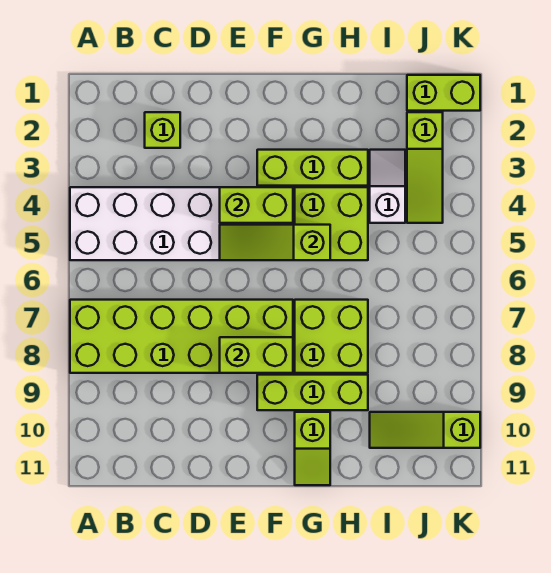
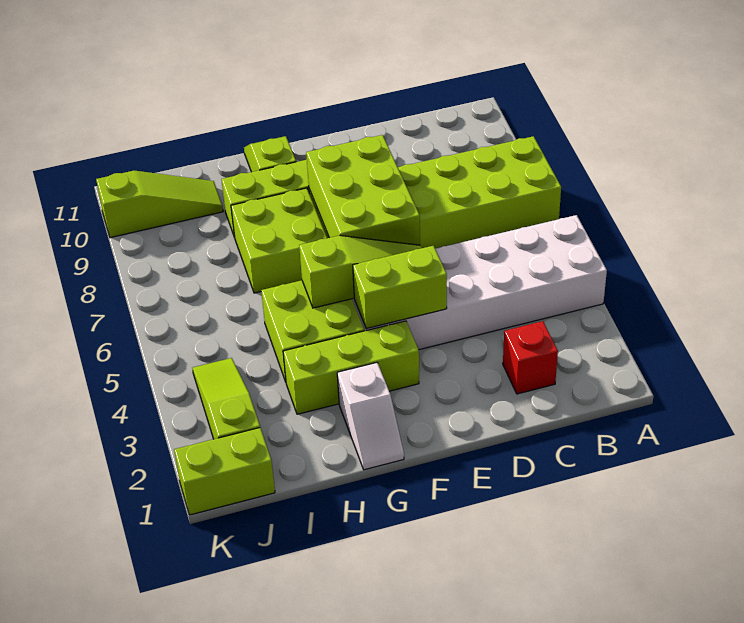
lime 1x1 brick [145,112,180,148] -> red 1x1 brick [503,321,558,394]
lime 1x2 brick [220,337,293,373] -> lime 2x3 brick [306,135,420,245]
white 1x2 slope [370,150,405,223] -> white 1x2 slope moved to [337,363,404,470]

